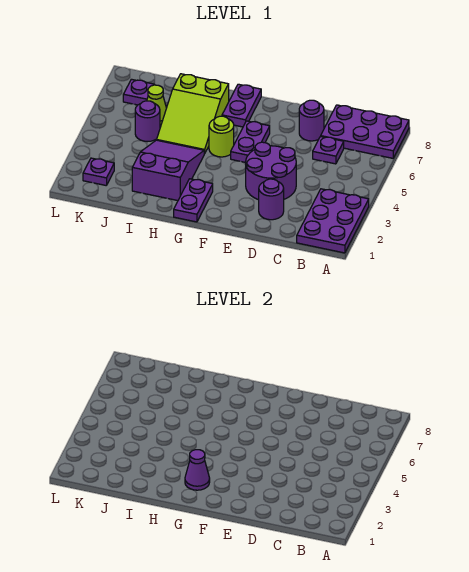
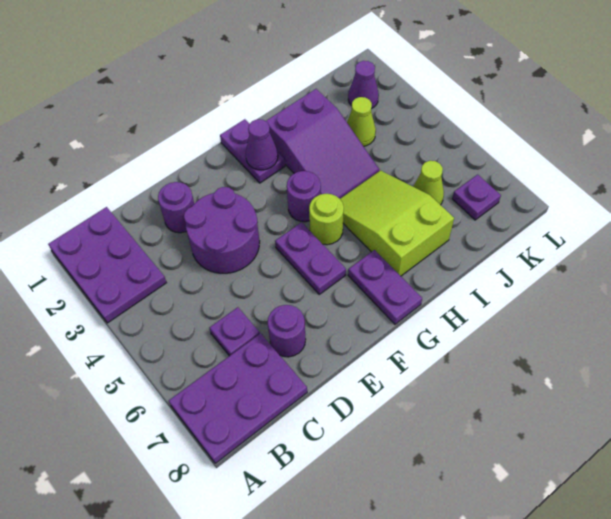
none -> lime 1x1 cone [347,97,376,146]
purple 1x1 round brick [135,101,160,142] -> purple 1x1 round brick moved to [287,171,321,222]
purple 1x1 plate [83,158,114,185] -> purple 1x1 cone [348,61,379,109]

